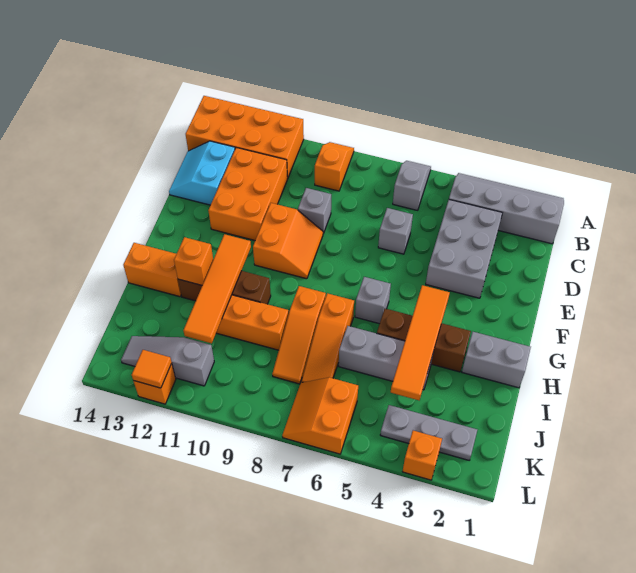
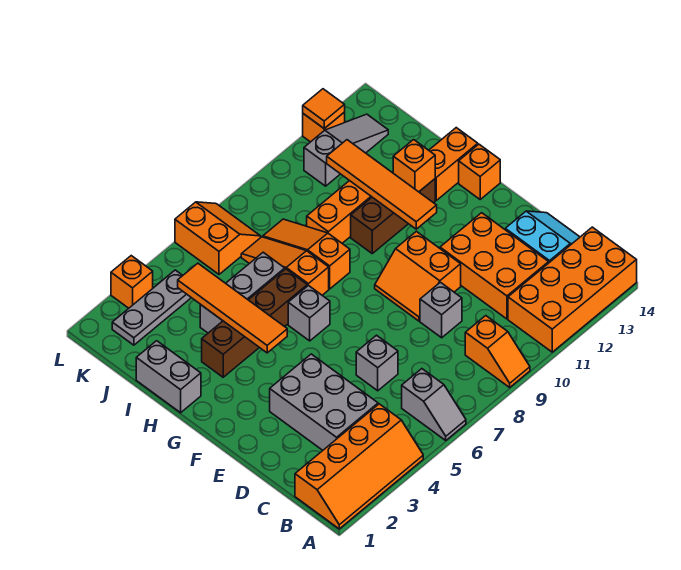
grey 2x4 slope [449,173,564,244] -> orange 2x4 slope [295,404,423,529]
none -> orange 1x1 brick [459,144,500,199]
grey 1x2 brick [462,332,531,388] -> grey 1x2 brick turned to [136,341,201,413]
brown 1x3 brick [377,309,471,372] -> brown 1x4 brick [202,269,307,377]

